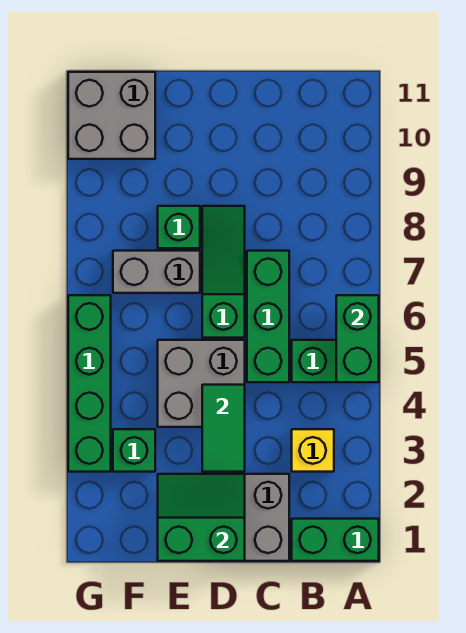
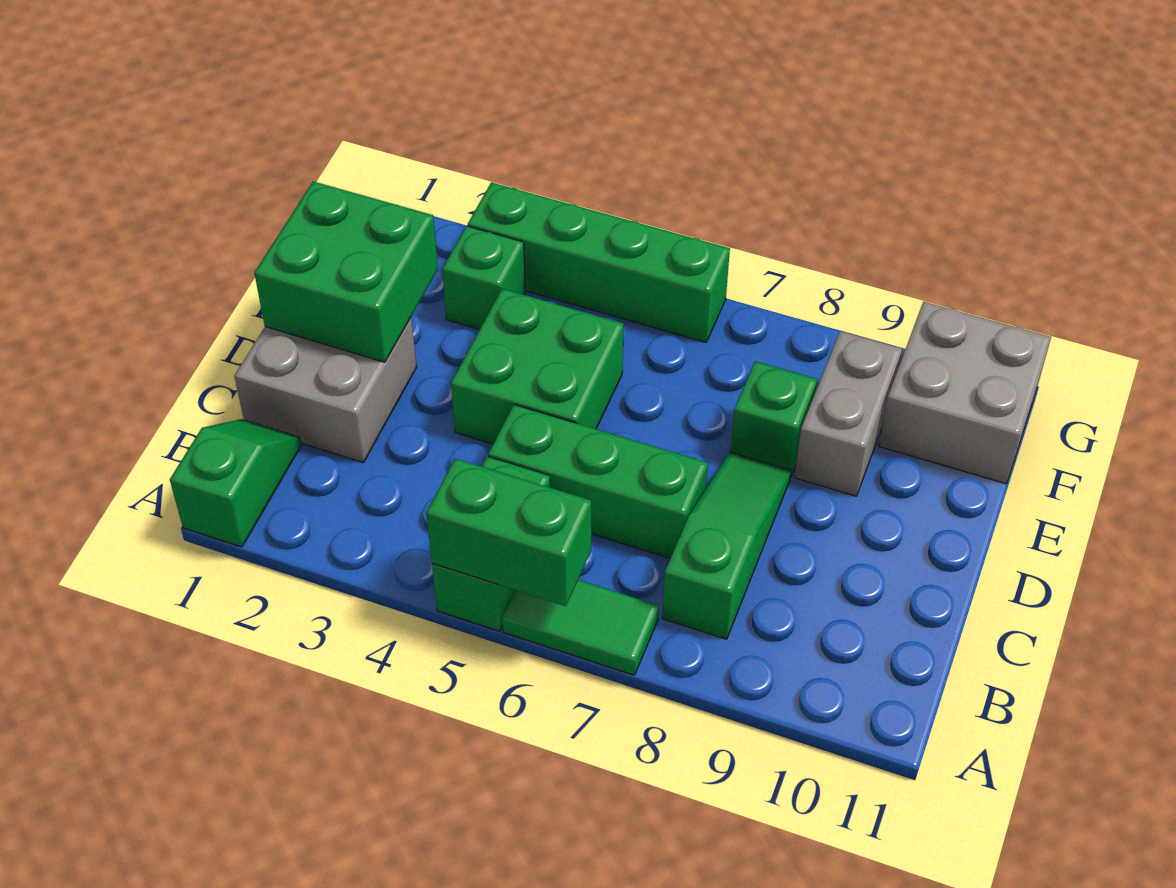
green 1x2 brick [292,519,379,561] -> green 1x2 slope [170,419,301,547]
yellow 1x1 brick [292,429,334,472] -> none
green 2x2 slope [158,474,245,561] -> green 2x2 brick [254,181,438,362]
green 1x2 tile [202,385,245,472] -> green 1x2 tile moved to [502,580,659,675]
grey 2x2 brick [158,340,245,427] -> green 2x2 brick [451,289,624,444]
green 1x3 slope [202,206,245,338] -> green 1x3 slope turned to [662,452,791,639]
grey 1x2 brick [113,251,200,293] -> grey 1x2 brick moved to [794,331,902,496]

